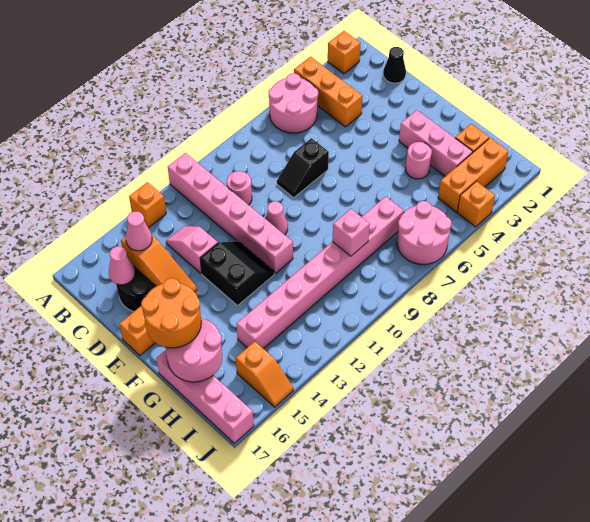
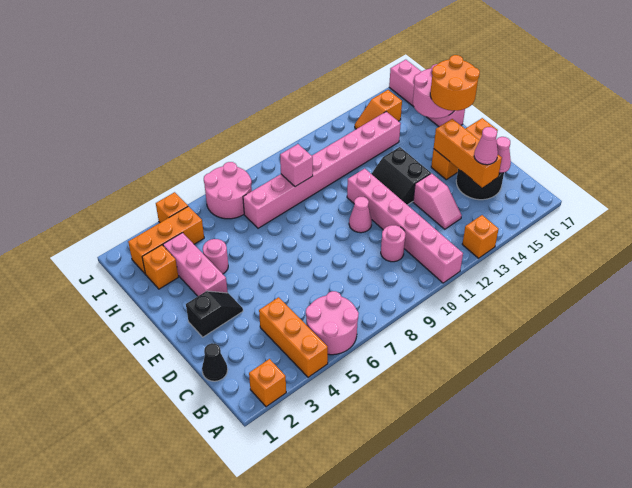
orange 1x3 slope [121,236,197,292] -> orange 1x3 brick [434,119,502,187]
black 1x2 slope [277,138,329,197] -> black 1x2 slope moved to [186,291,243,337]
orange 1x2 slope [236,341,293,407] -> orange 1x2 slope turned to [355,90,402,129]

